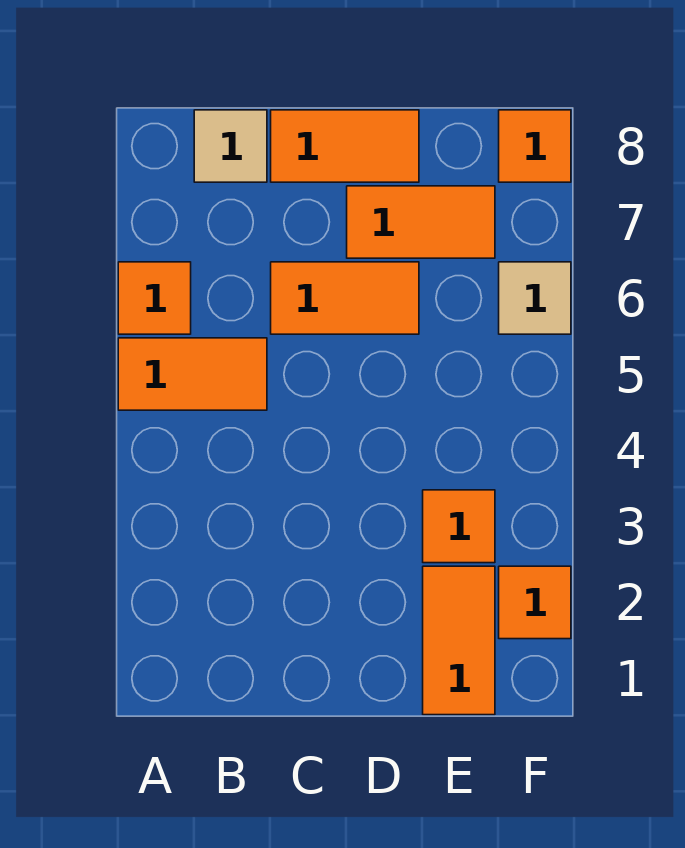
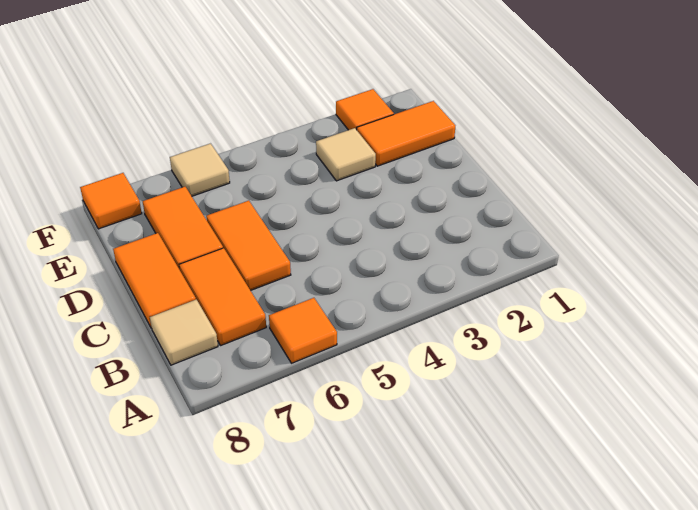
orange 1x2 tile [118,338,267,410] -> orange 1x2 tile moved to [179,248,266,346]
orange 1x1 tile [423,490,495,563] -> tan 1x1 tile [316,128,376,181]

